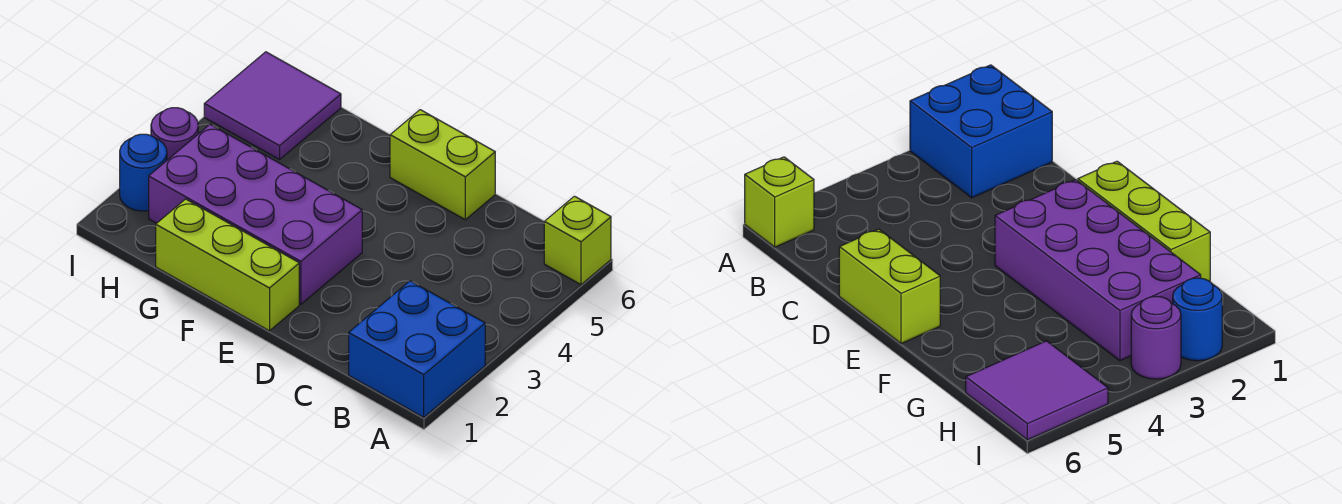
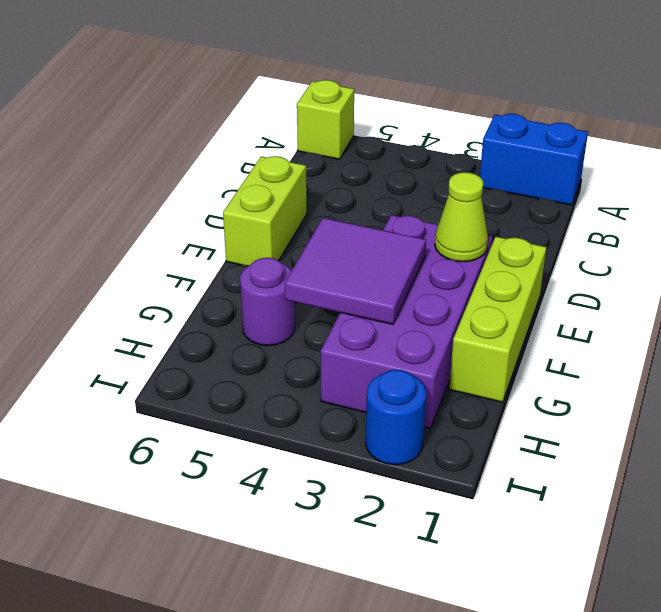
blue 2x2 brick [349,281,485,417] -> blue 1x2 brick [480,114,588,205]
none -> lime 1x1 cone [435,172,488,262]
purple 2x2 tile [204,52,341,160] -> purple 2x2 tile moved to [285,218,426,324]
purple 1x1 round brick [151,108,198,160] -> purple 1x1 round brick moved to [240,258,295,346]

